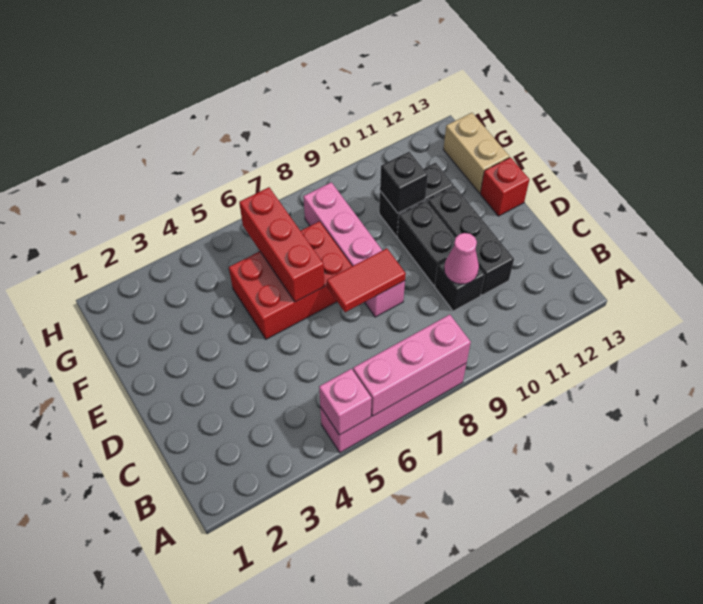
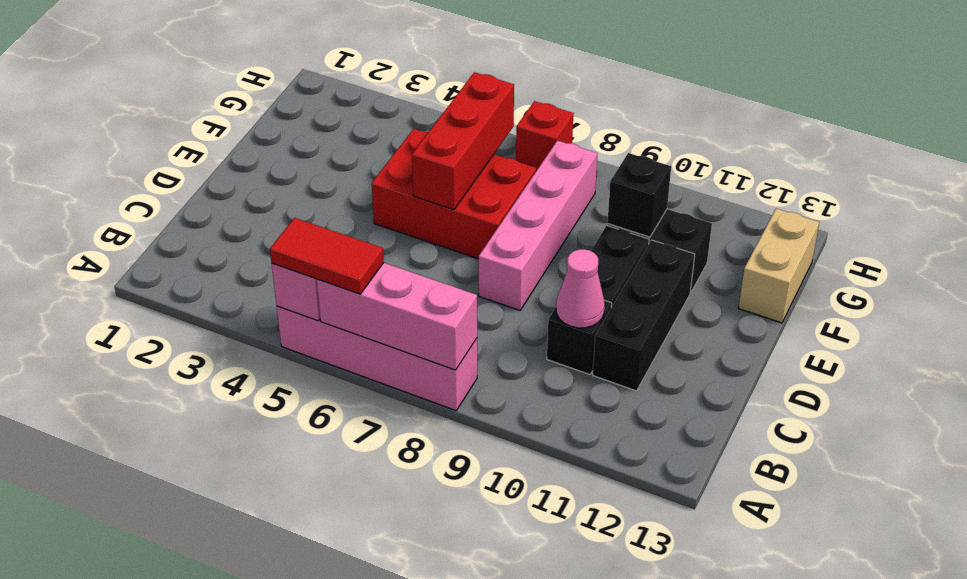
red 1x2 tile [327,248,406,312] -> red 1x2 tile moved to [270,218,384,294]
red 1x1 brick [480,157,529,216] -> red 1x1 brick moved to [516,101,574,171]

